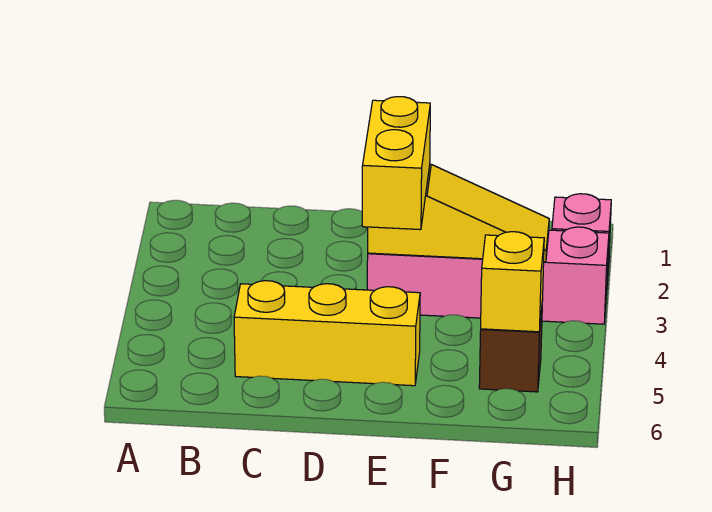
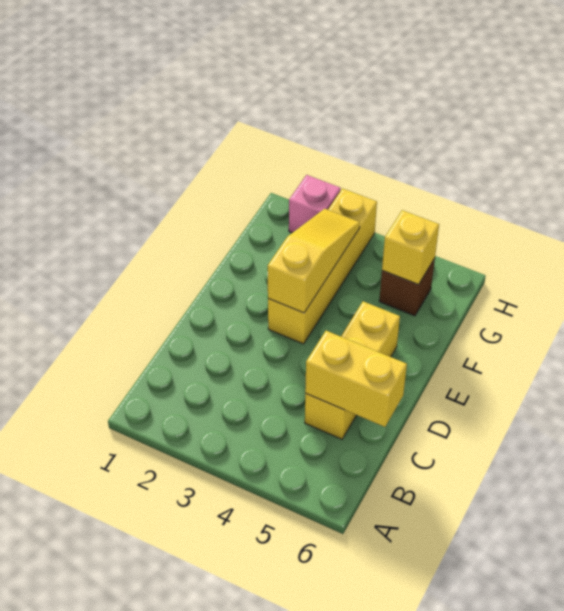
pink 1x4 brick [367,227,609,324] -> yellow 1x4 brick [268,188,377,344]
yellow 1x2 brick [362,97,430,230] -> yellow 1x2 brick moved to [305,331,407,427]

